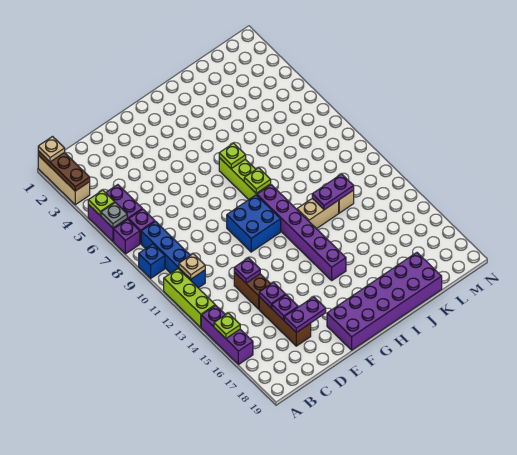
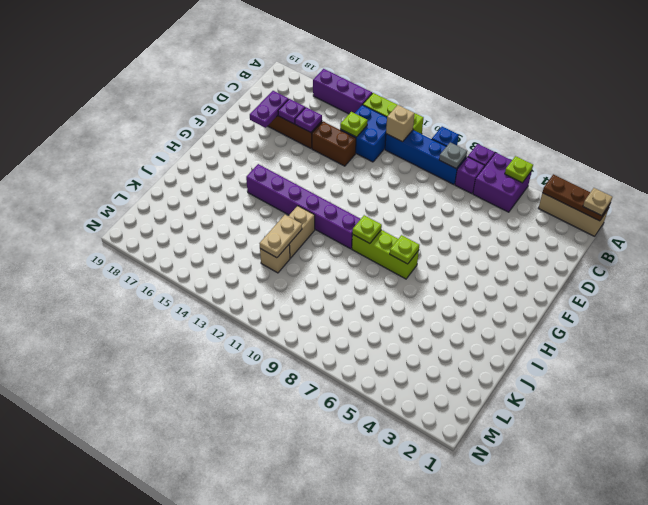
grey 1x1 plate [101,202,127,228] -> grey 1x1 plate moved to [439,143,467,168]
lime 1x1 plate [214,313,240,338] -> lime 1x1 plate moved to [340,112,368,137]
tan 1x1 plate [179,254,205,279] -> tan 1x1 brick [386,105,415,142]
purple 1x1 plate [234,258,260,283] -> none
blue 2x2 brick [227,195,281,252] -> blue 2x2 brick moved to [340,105,387,162]
purple 2x6 brick [327,253,442,350] -> none
purple 1x2 plate [312,174,354,210] -> tan 1x2 plate [259,215,302,258]

